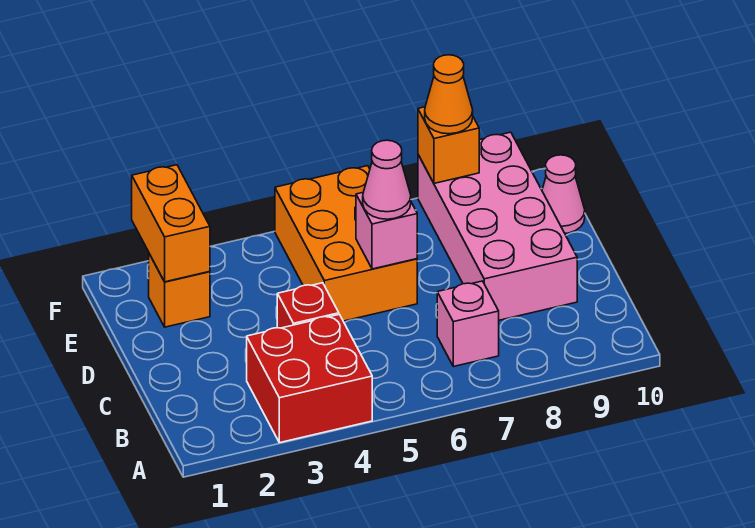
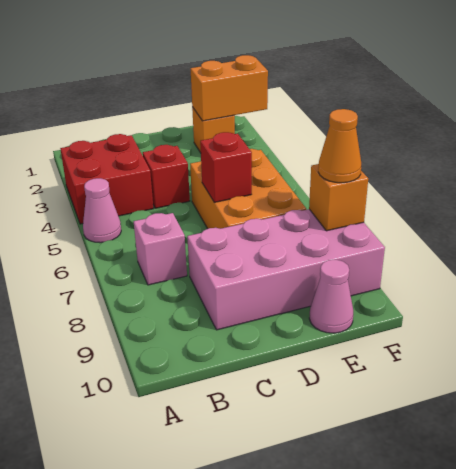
orange 2x3 brick [275,166,417,321] -> orange 2x3 brick turned to [190,149,306,229]
pink 1x1 brick [356,193,417,269] -> red 1x1 brick [200,132,252,202]
pink 1x1 cone [363,140,411,219] -> pink 1x1 cone moved to [83,178,121,243]

